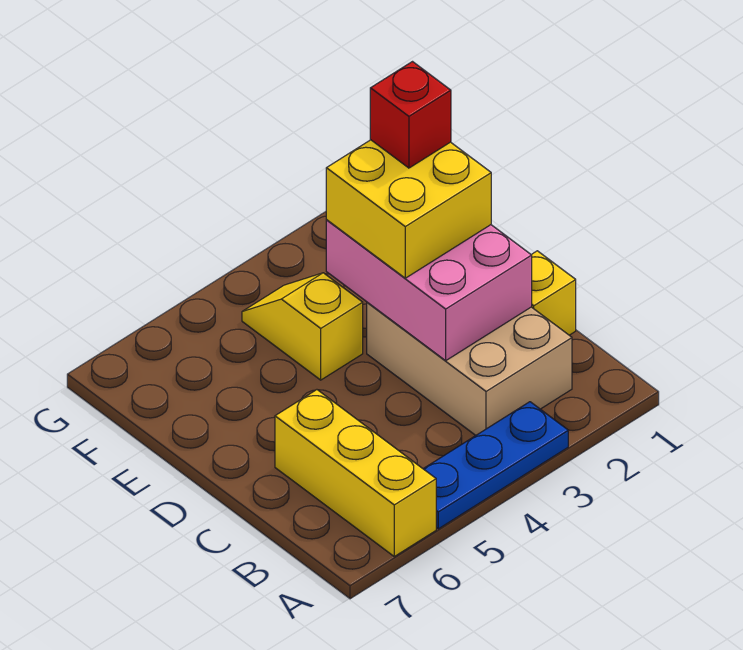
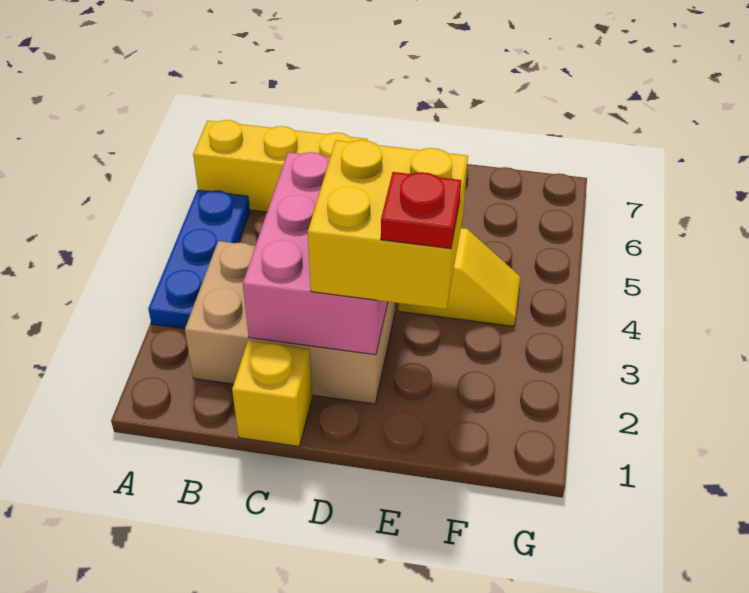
pink 2x3 brick [326,220,532,361] -> pink 2x3 brick turned to [243,152,388,355]
red 1x1 brick [370,62,451,168] -> red 1x1 plate [381,172,461,249]

